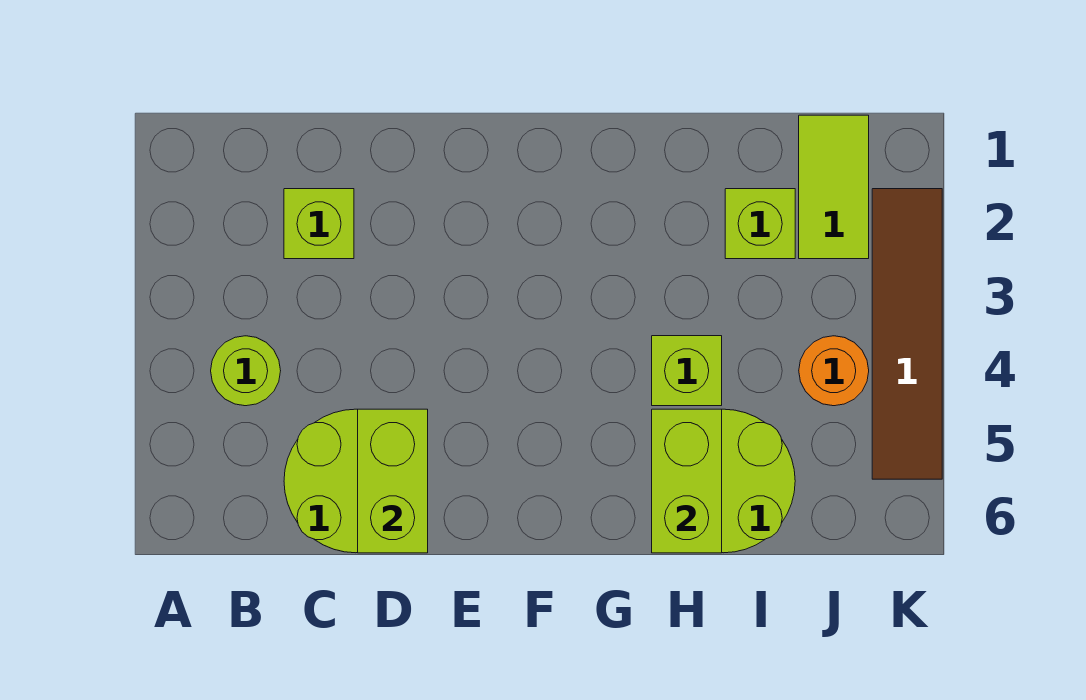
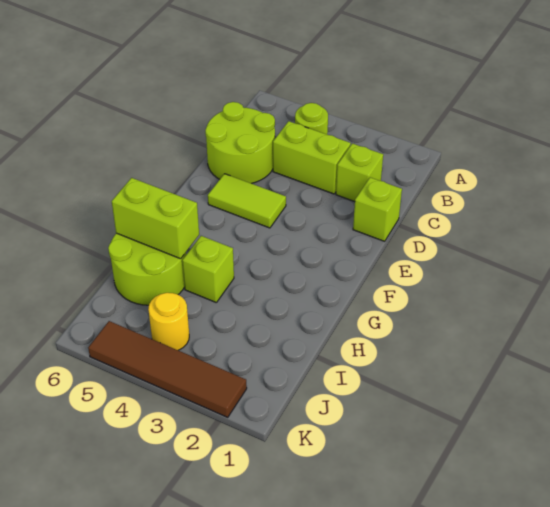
lime 1x2 brick [358,409,428,553] -> lime 1x2 brick moved to [273,121,351,194]
lime 1x1 brick [725,189,795,259] -> lime 1x1 brick moved to [353,177,402,241]
lime 1x2 tile [799,115,869,259] -> lime 1x2 tile moved to [208,174,286,228]
orange 1x1 round brick [799,336,869,406] -> yellow 1x1 round brick [148,293,189,350]

